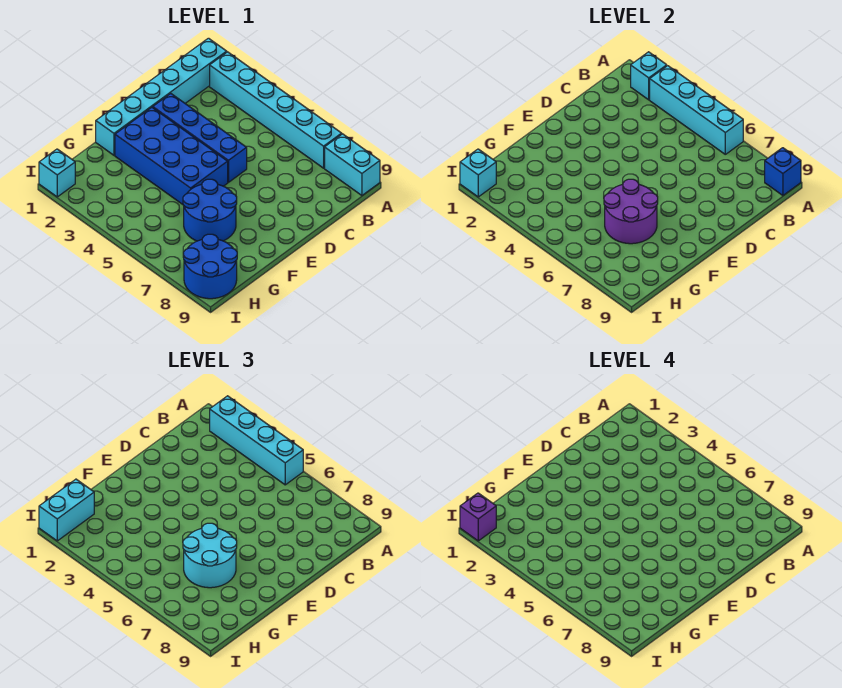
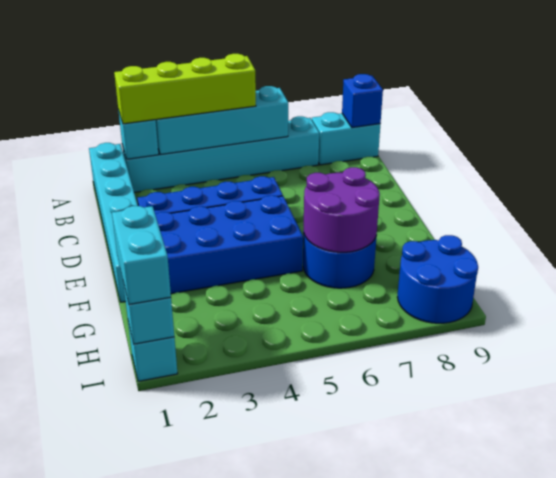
cyan 1x4 brick [210,396,303,485] -> lime 1x4 brick [114,54,256,124]
cyan 2x2 round brick [183,523,237,588] -> none
purple 1x1 brick [460,493,496,541] -> none

